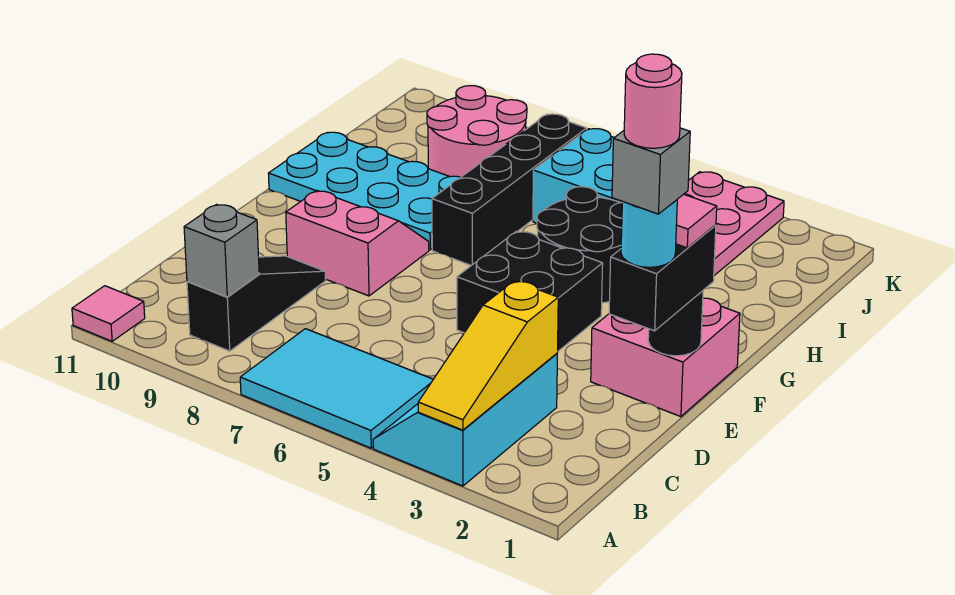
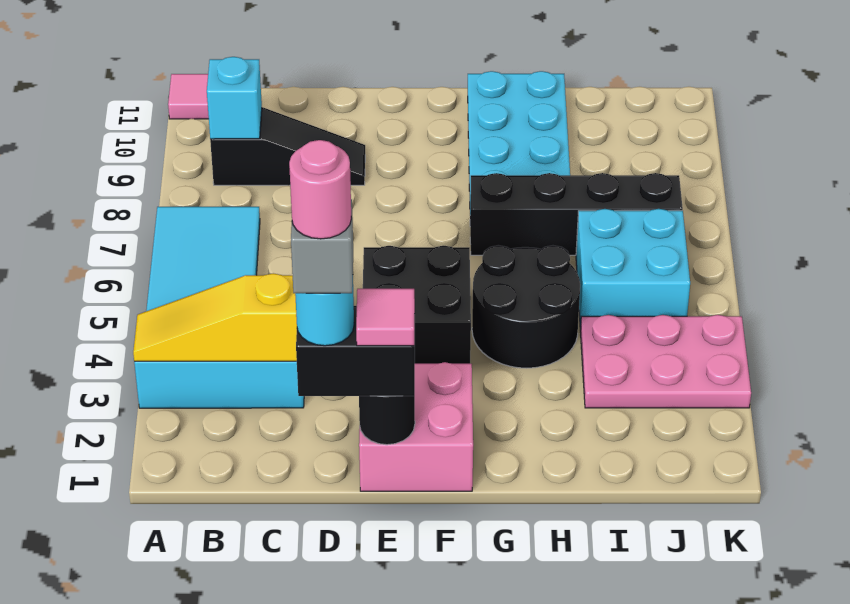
grey 1x1 brick [184,204,259,297] -> cyan 1x1 brick [207,57,262,139]
pink 2x2 slope [286,190,429,296] -> none
pink 2x2 round brick [427,86,527,177] -> none

